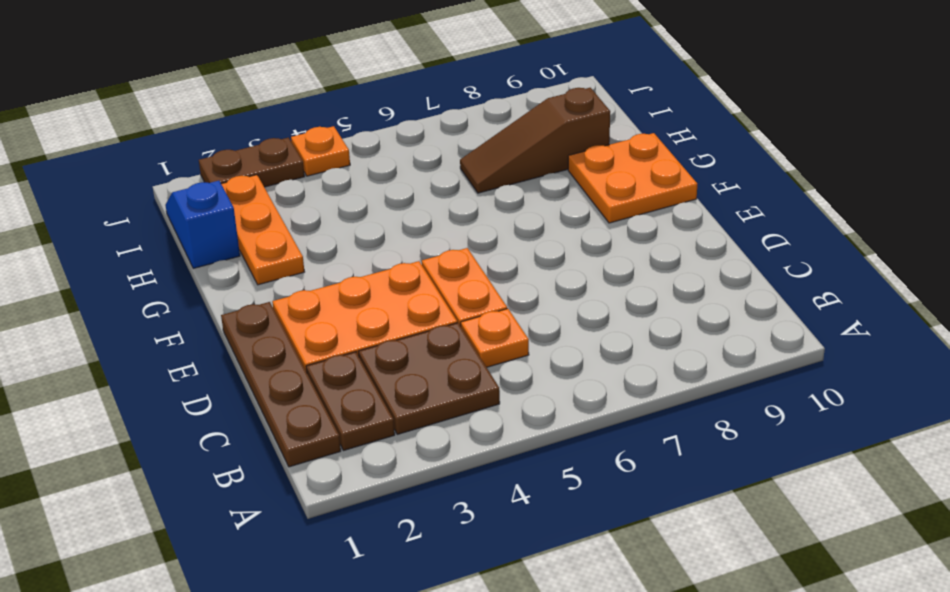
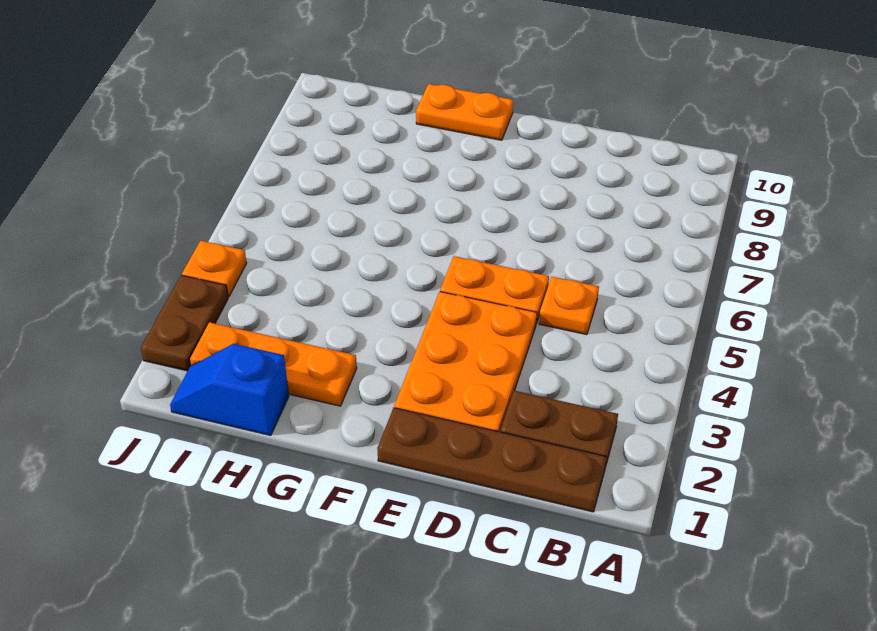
brown 2x2 plate [359,323,500,434] -> none
orange 2x2 plate [568,133,697,223] -> orange 1x2 plate [416,84,513,140]
brown 1x3 slope [460,88,610,193] -> none

